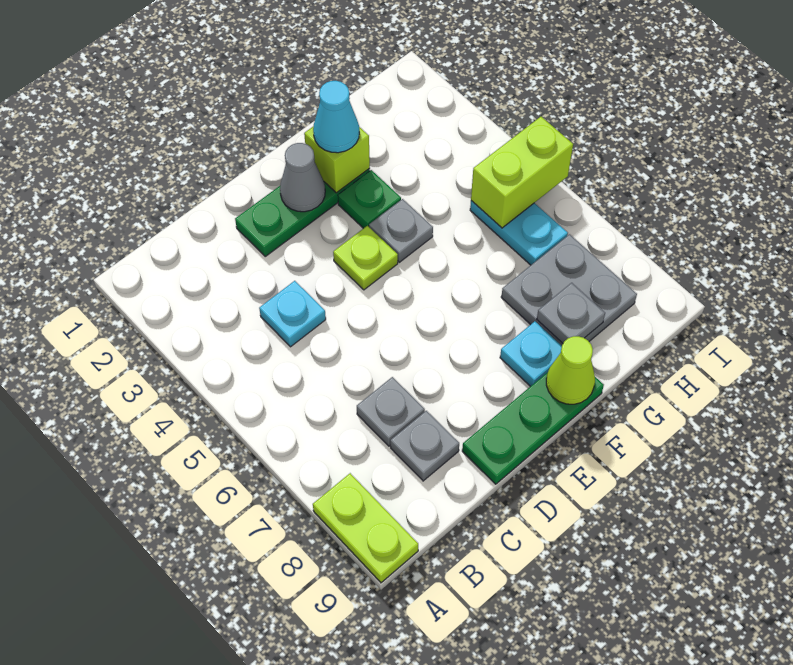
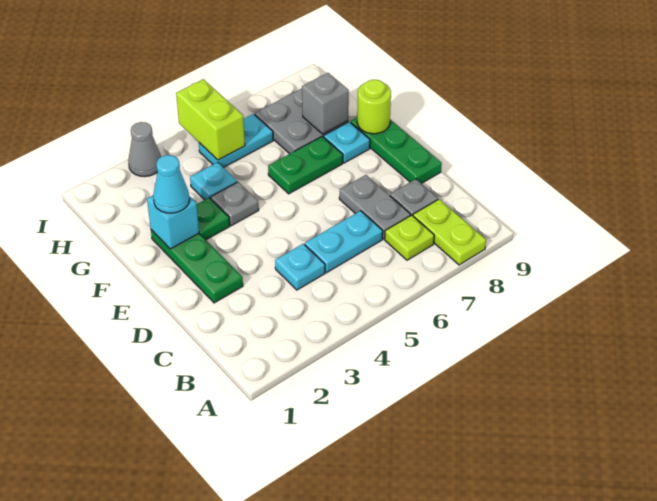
lime 1x2 plate [313,473,418,583] -> lime 1x2 plate turned to [413,199,486,265]
none -> cyan 1x2 plate [305,211,383,273]
grey 1x1 plate [357,377,425,446] -> grey 1x2 plate [339,175,411,239]
grey 1x1 cone [280,143,325,212] -> grey 1x1 cone moved to [128,122,161,177]
lime 1x1 plate [333,226,398,290] -> lime 1x1 plate moved to [385,215,434,260]
lime 1x1 brick [304,126,370,193] -> cyan 1x1 brick [147,196,199,249]
none -> green 1x2 plate [268,136,343,194]
lime 1x1 cone [546,336,595,404] -> lime 1x1 round brick [357,80,391,134]
none -> cyan 1x1 plate [190,162,237,200]
grey 1x1 plate [537,283,605,343] -> grey 1x1 brick [302,73,349,134]

